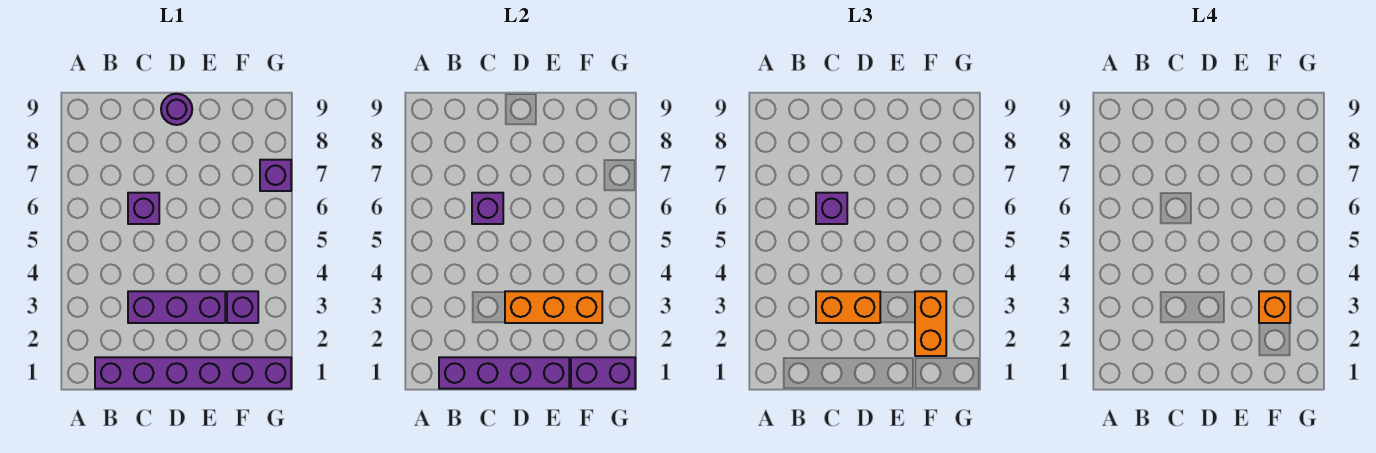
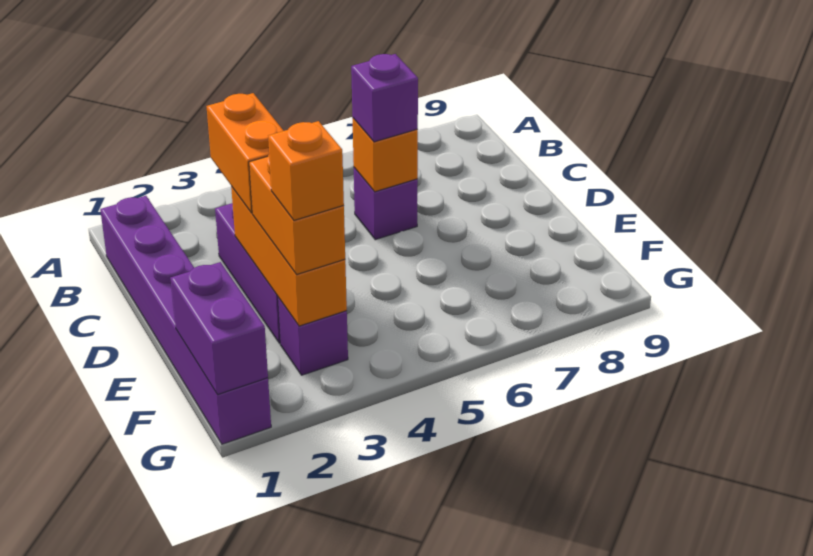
purple 1x4 brick [439,357,569,389] -> none
purple 1x1 brick [472,193,503,224] -> orange 1x1 brick [353,118,418,192]
purple 1x1 round brick [161,94,192,125] -> none
orange 1x2 brick [915,291,946,356] -> orange 1x2 brick turned to [249,155,345,275]
purple 1x1 brick [260,160,291,191] -> none

